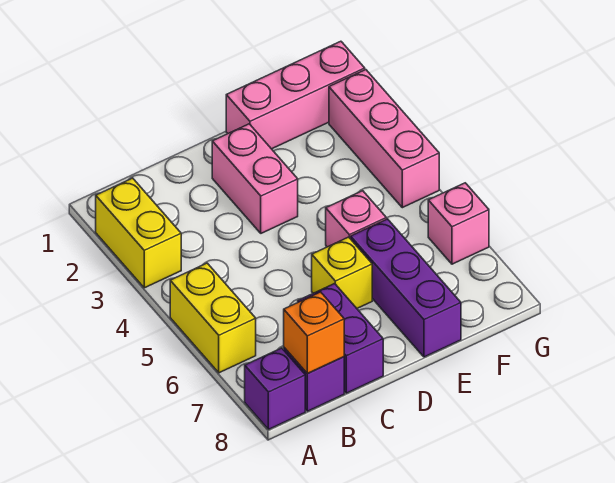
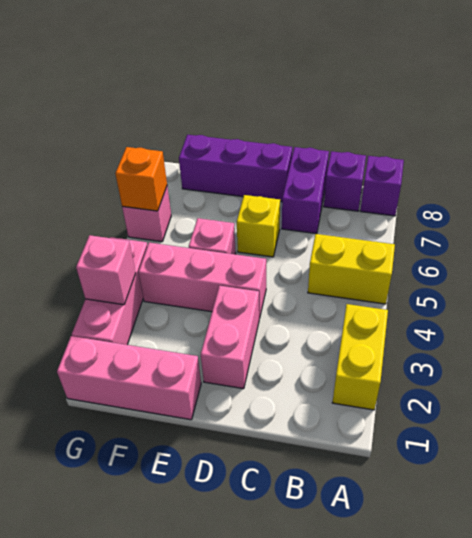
yellow 1x2 brick [170,263,256,373] -> yellow 1x2 brick turned to [308,234,395,304]
orange 1x1 brick [284,292,344,374] -> orange 1x1 brick moved to [115,147,167,211]
none -> pink 1x3 brick [138,243,266,318]
purple 1x3 brick [351,219,461,357] -> purple 1x3 brick turned to [179,135,292,202]
none -> pink 1x1 brick [76,235,136,305]

